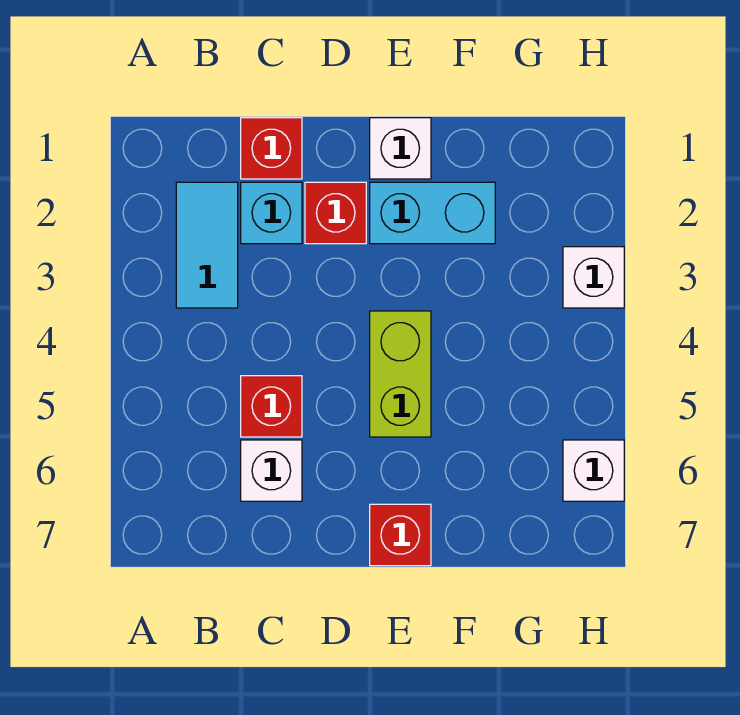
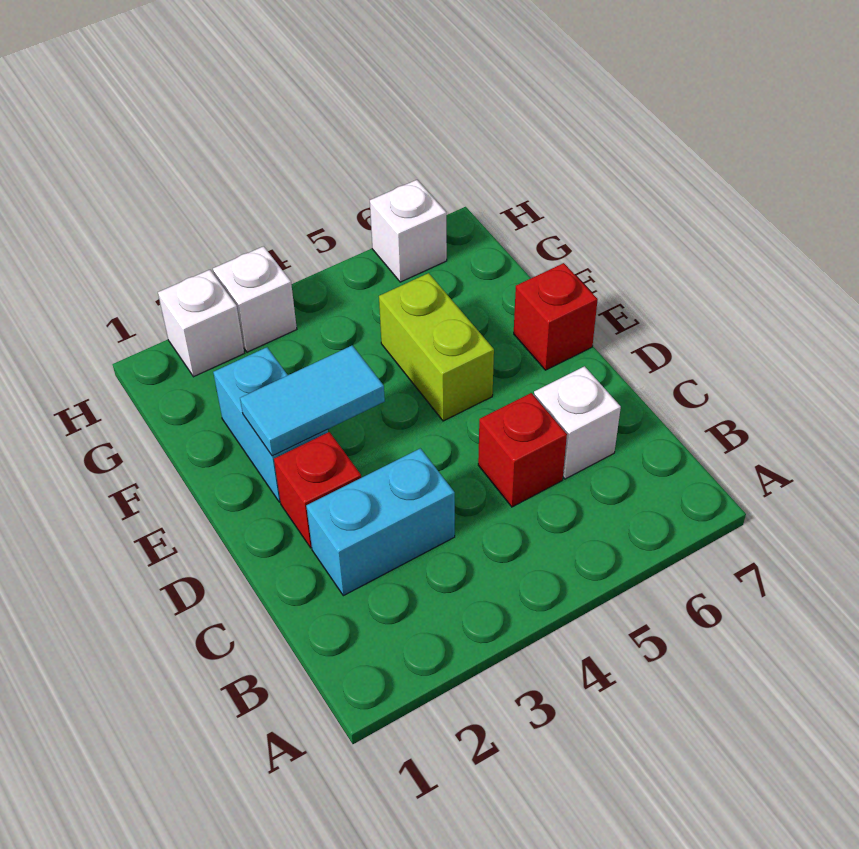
cyan 1x2 tile [176,182,238,308] -> cyan 1x2 tile moved to [240,345,385,456]
red 1x1 brick [241,118,302,179] -> none
cyan 1x1 brick [241,182,302,244] -> cyan 1x2 brick [306,448,455,596]
white 1x1 brick [370,118,431,179] -> white 1x1 brick moved to [158,270,244,377]
lime 1x2 brick [370,311,431,437] -> lime 1x2 brick turned to [379,273,494,421]

